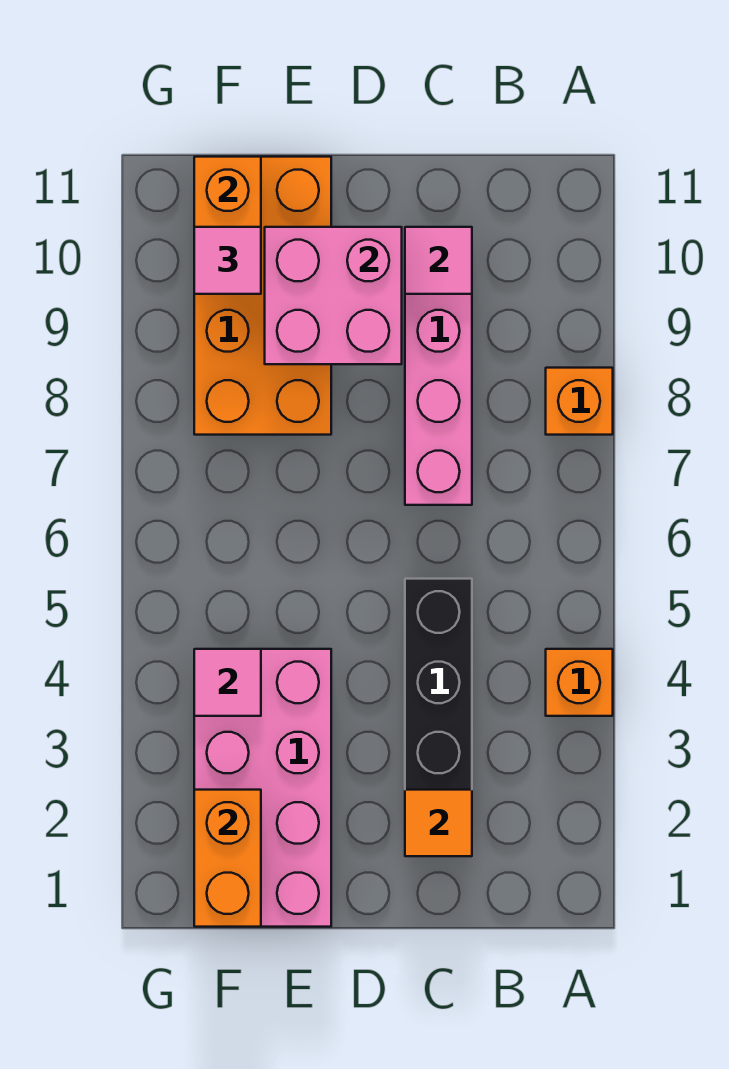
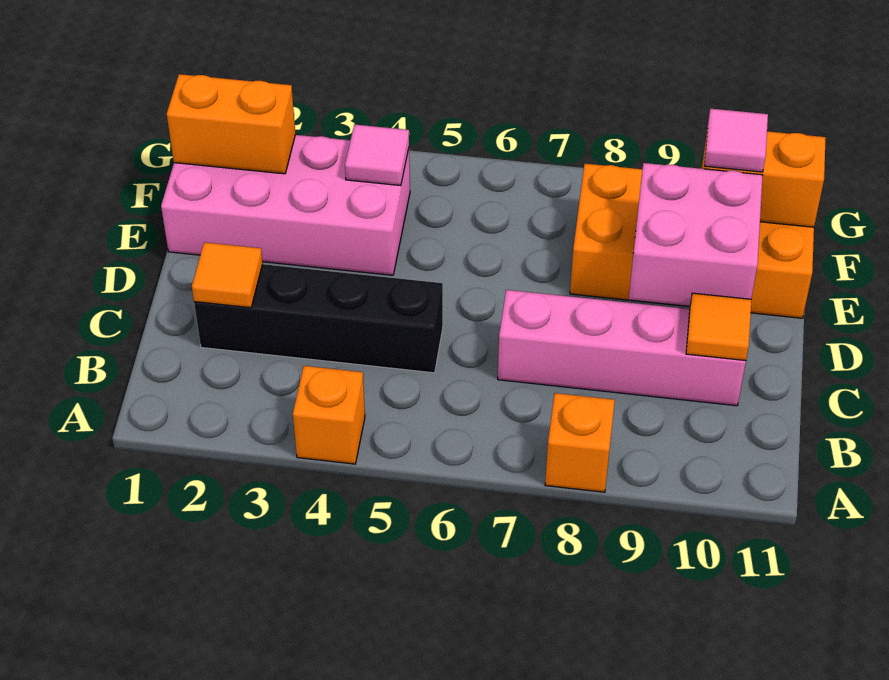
pink 1x1 tile [405,227,472,294] -> orange 1x1 tile [686,293,752,361]

